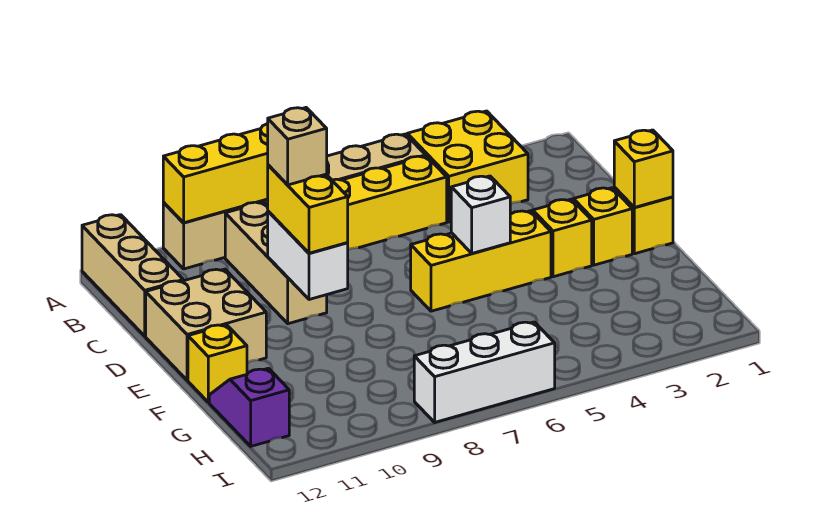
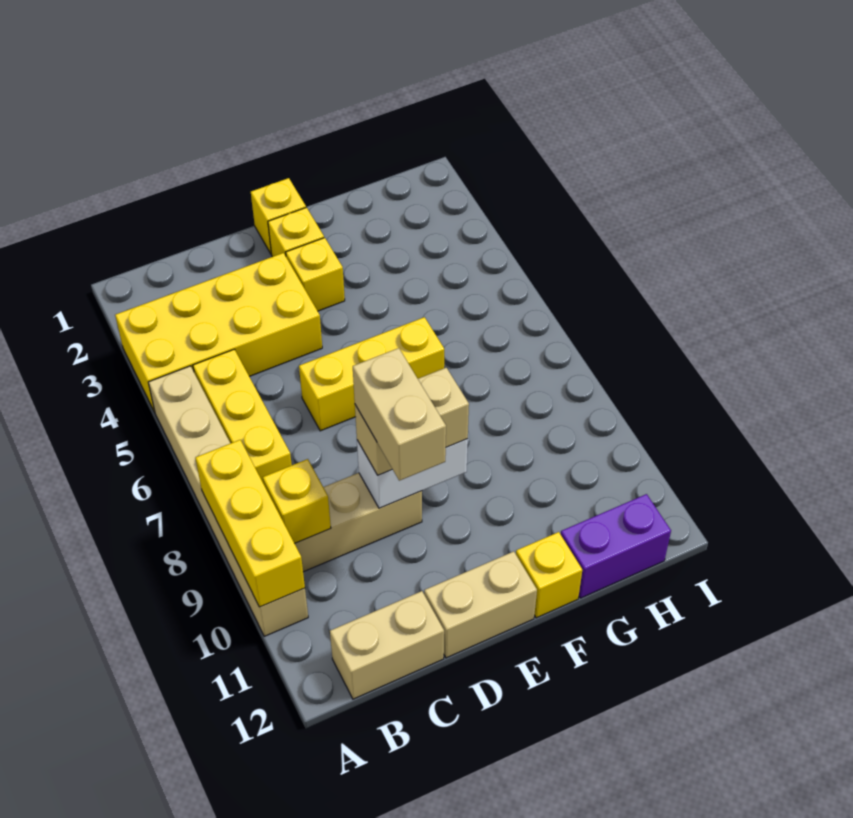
yellow 2x2 brick [407,111,528,222] -> yellow 2x4 brick [115,253,322,412]
tan 1x3 brick [82,215,183,336] -> tan 1x2 brick [330,591,444,699]
yellow 1x2 brick [267,165,348,253] -> tan 1x2 brick [355,368,469,475]
tan 1x1 brick [268,108,327,185] -> tan 1x2 brick [353,348,446,481]
tan 2x2 brick [146,269,266,380] -> tan 1x2 brick [424,551,537,658]
yellow 1x1 brick [614,130,673,207] -> yellow 1x1 brick moved to [263,459,331,543]
yellow 1x3 brick [411,211,551,311] -> yellow 1x3 brick turned to [299,317,444,431]
white 1x1 brick [451,176,510,253] -> none
purple 1x2 slope [209,368,289,446] -> purple 1x2 brick [561,494,671,598]
white 1x3 brick [414,322,555,422] -> none

